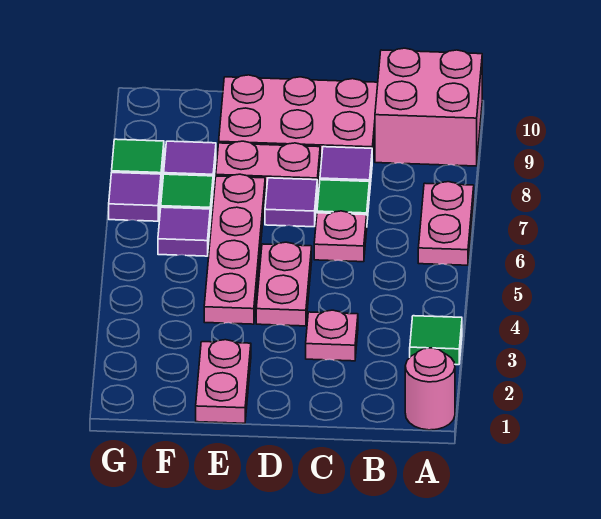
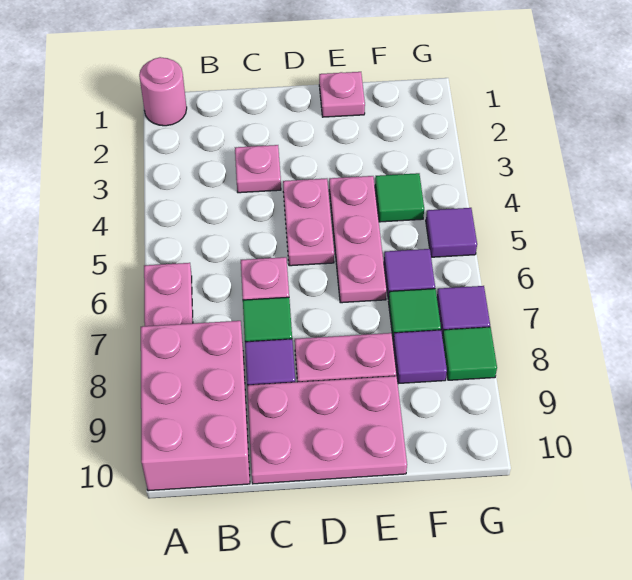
green 1x1 tile [410,316,462,365] -> green 1x1 tile moved to [375,173,424,222]
pink 2x2 brick [375,48,482,166] -> pink 2x3 brick [141,321,250,491]
purple 1x1 tile [265,178,317,227] -> purple 1x1 tile moved to [426,208,477,257]
pink 1x2 plate [196,340,251,423] -> pink 1x1 plate [319,72,365,117]
pink 1x4 plate [204,174,265,324] -> pink 1x3 plate [329,176,387,303]

